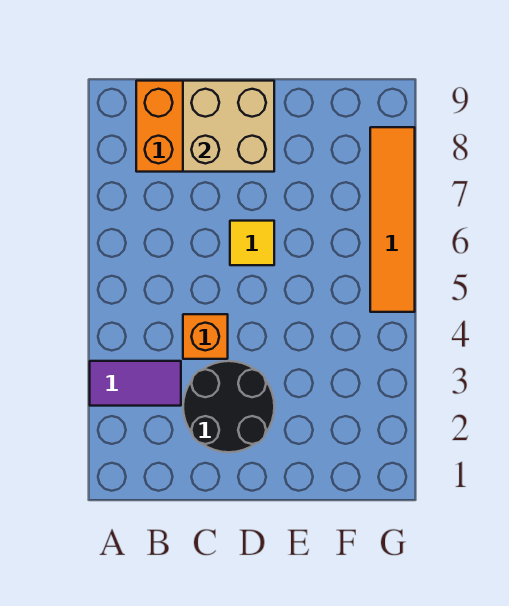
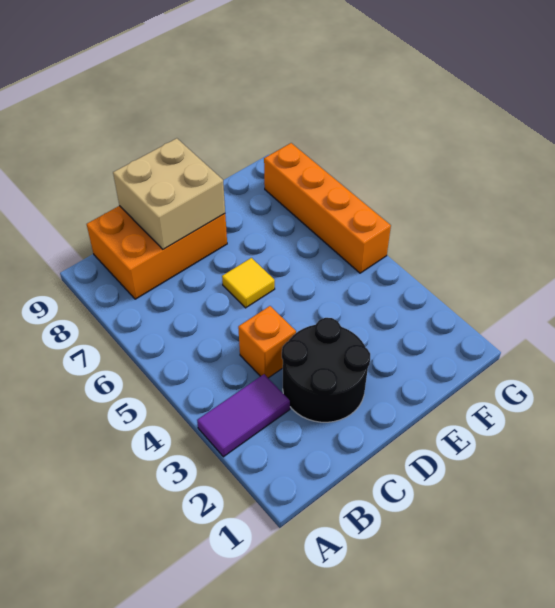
orange 1x4 tile [370,127,415,312] -> orange 1x4 brick [264,143,391,273]

